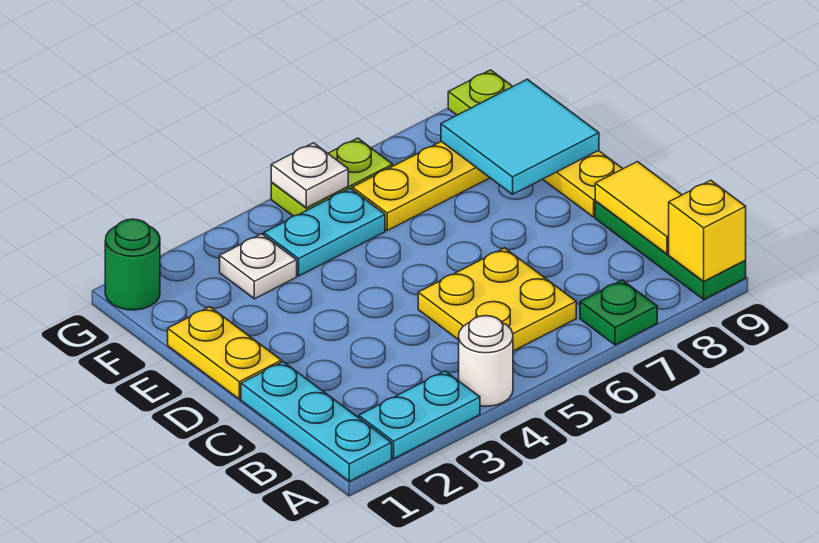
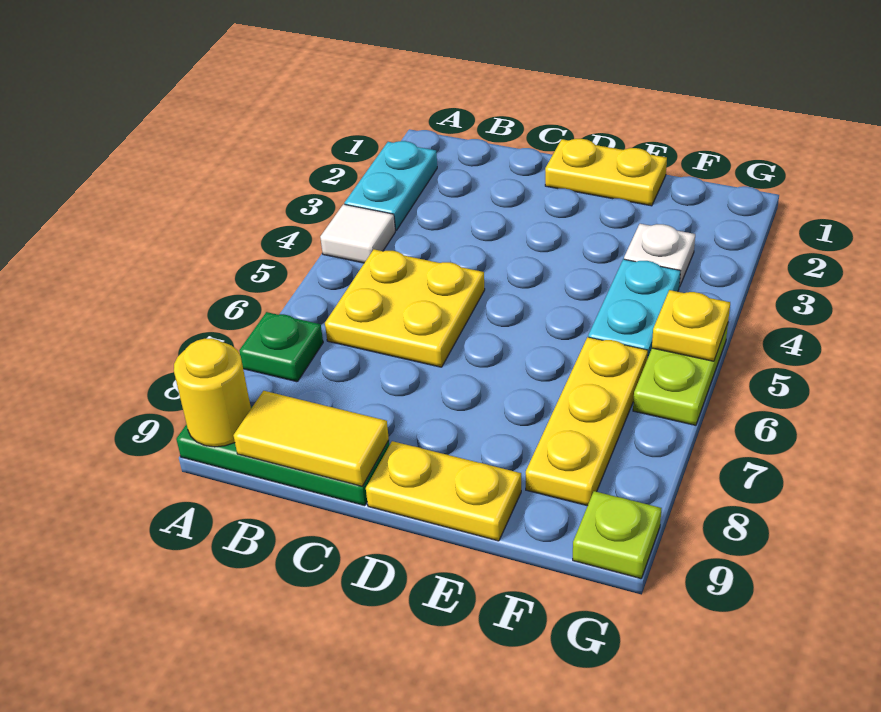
cyan 1x3 plate [241,362,392,481] -> none
white 1x1 round brick [459,316,513,406] -> white 1x1 tile [320,204,395,263]
yellow 1x1 brick [669,180,746,281] -> yellow 1x1 round brick [174,338,251,447]
cyan 2x2 tile [441,79,599,194] -> none
green 1x1 round brick [105,219,160,310] -> none
white 1x1 plate [271,143,348,208] -> yellow 1x1 plate [652,290,730,361]

